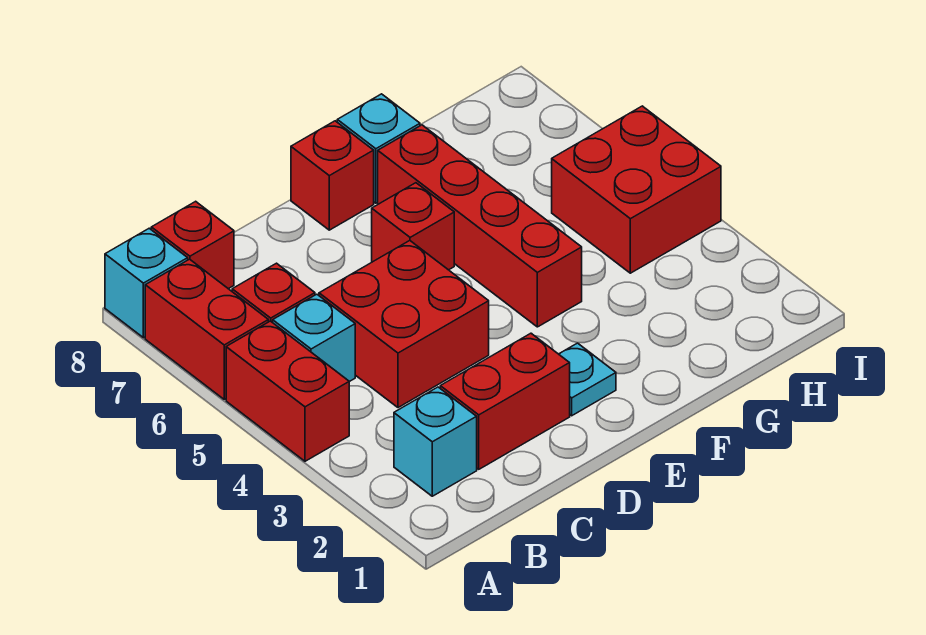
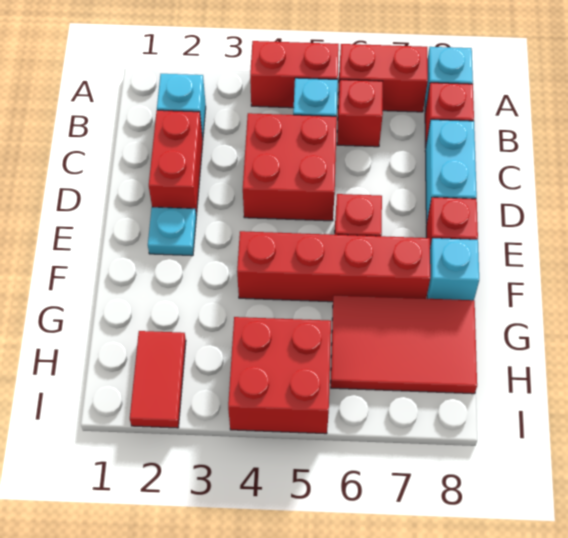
none -> cyan 1x2 brick [425,120,477,224]
none -> red 2x3 tile [331,295,477,394]
none -> red 1x2 tile [130,331,186,428]

